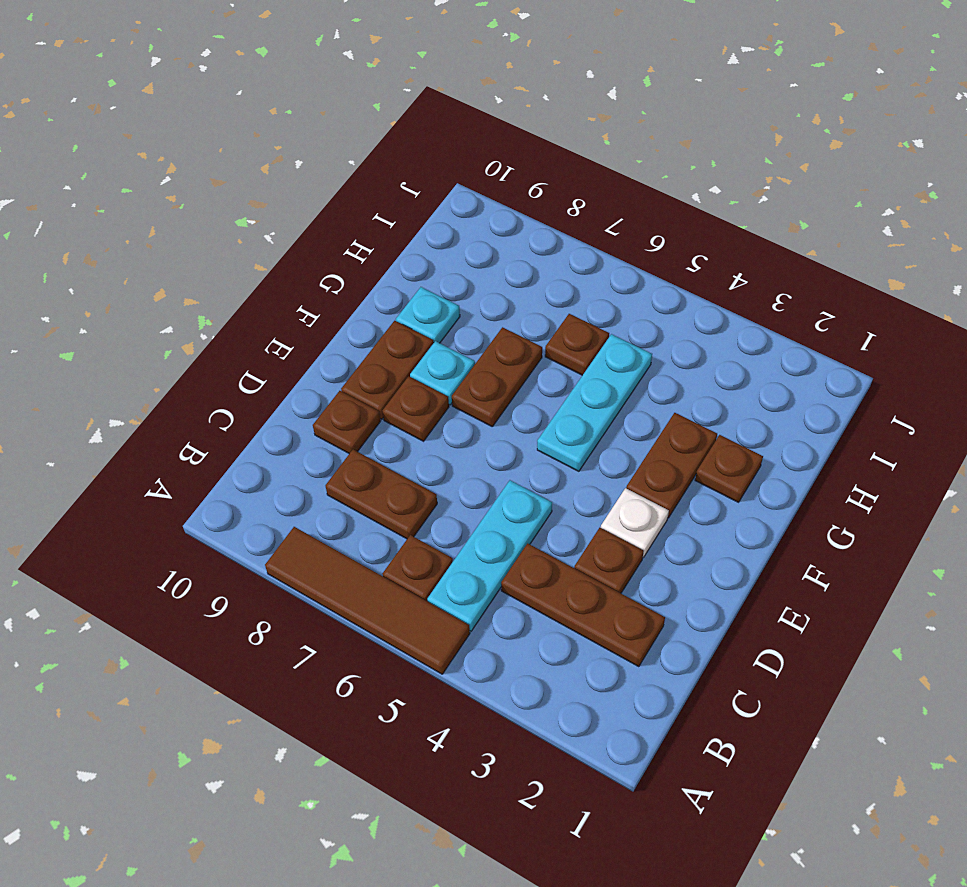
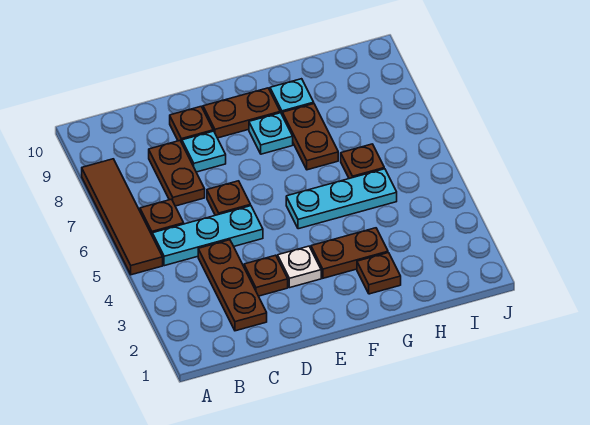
none -> cyan 1x1 plate [182,131,226,172]
brown 1x1 plate [383,376,449,441] -> brown 1x1 plate moved to [207,181,251,215]
brown 1x2 plate [452,327,542,426] -> brown 1x2 plate turned to [282,104,338,170]

